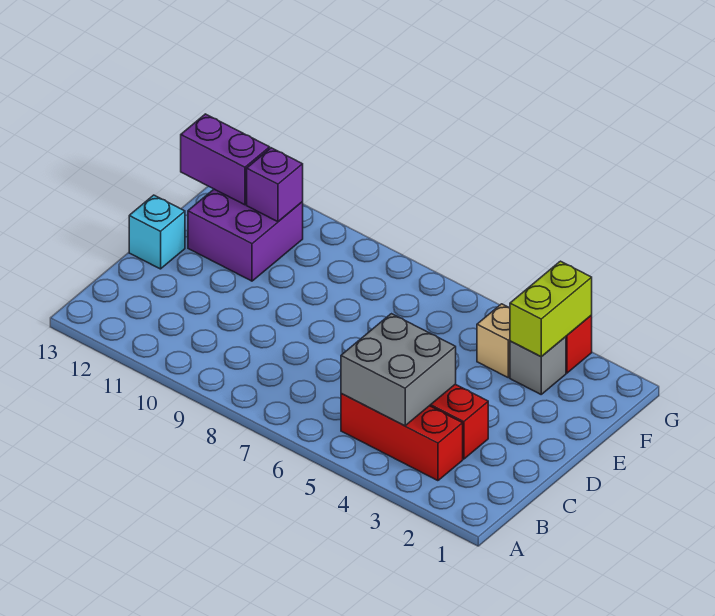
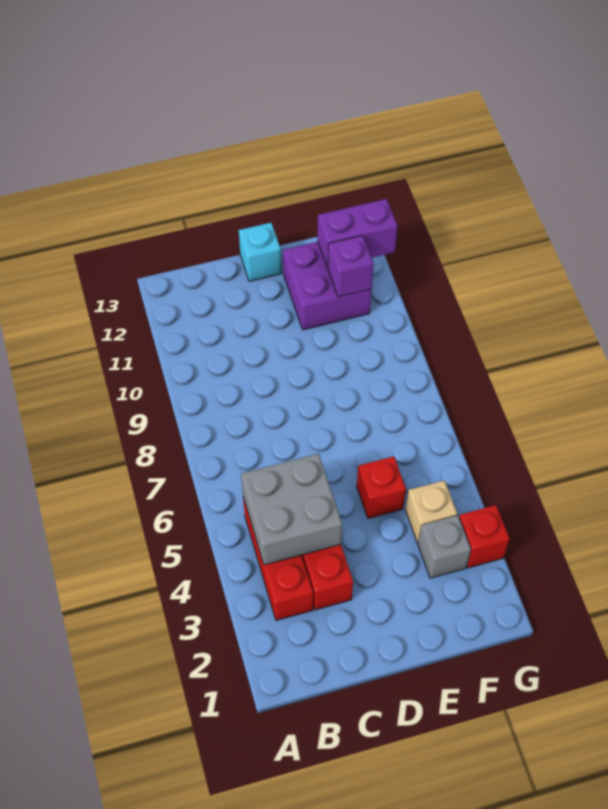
none -> red 1x1 brick [357,456,406,519]
lime 1x2 brick [510,261,592,357] -> none
purple 1x2 brick [181,114,270,205] -> purple 1x2 brick turned to [317,199,398,268]

